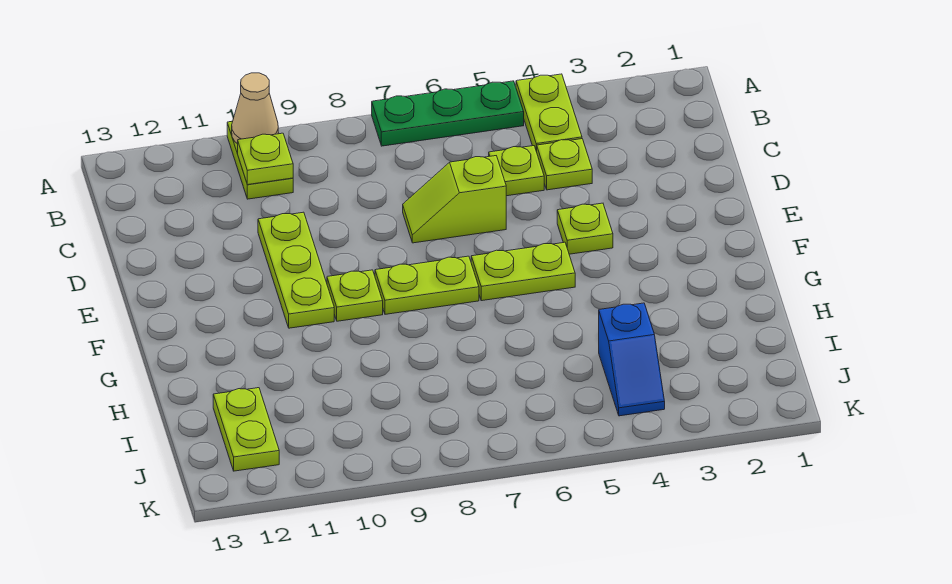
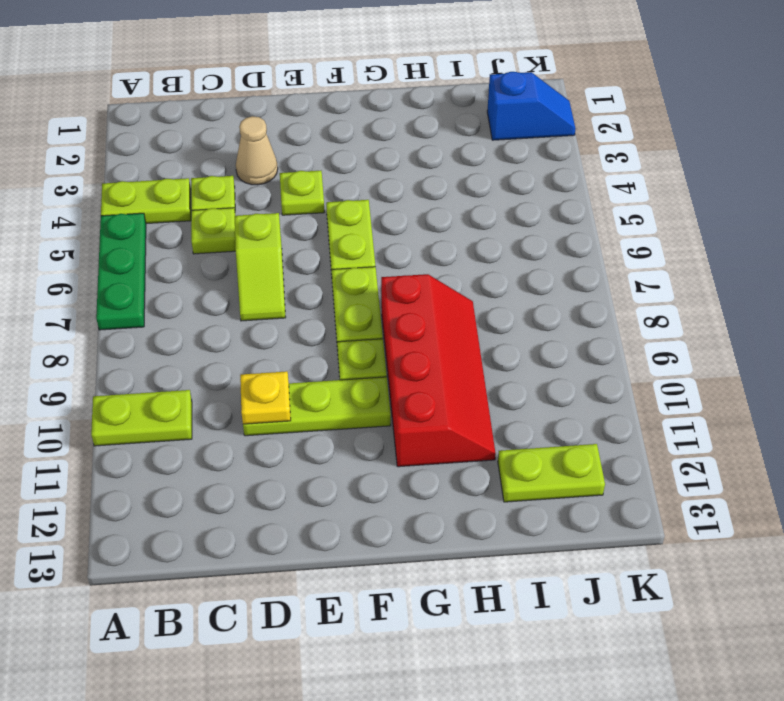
tan 1x1 cone [232,73,278,144] -> tan 1x1 cone moved to [236,116,278,185]
lime 1x1 plate [238,133,293,185] -> none
none -> yellow 1x1 plate [240,371,291,424]
none -> red 2x4 slope [381,274,496,467]
blue 1x2 slope [599,303,665,416] -> blue 1x2 slope moved to [487,72,575,140]

